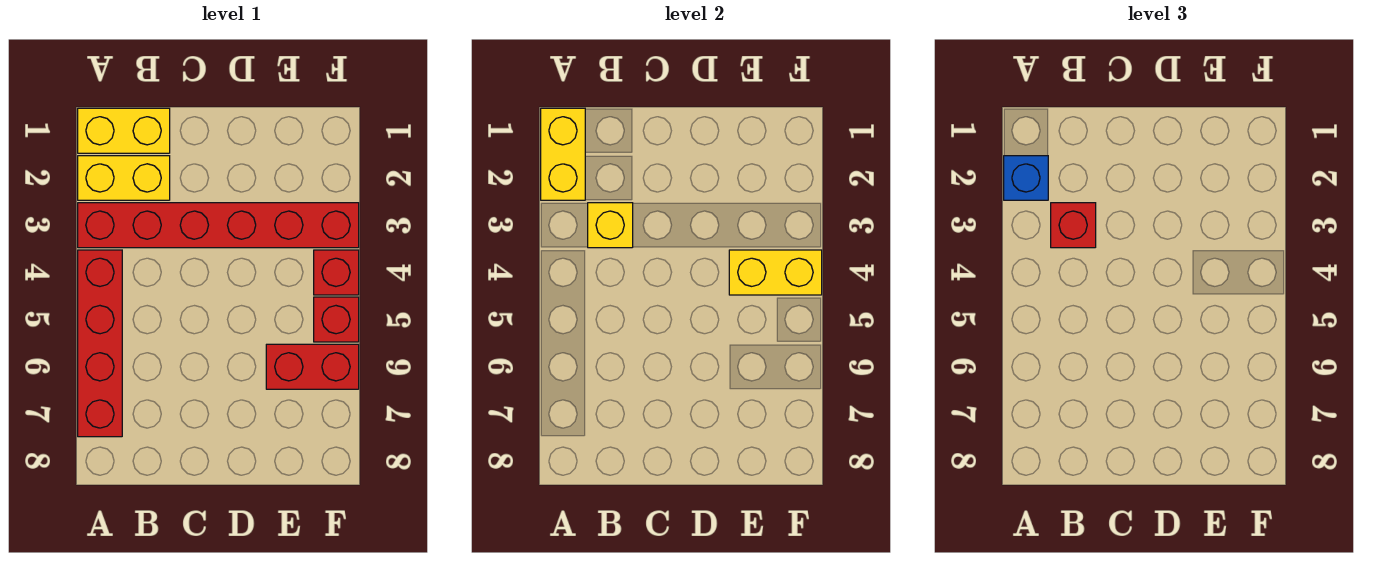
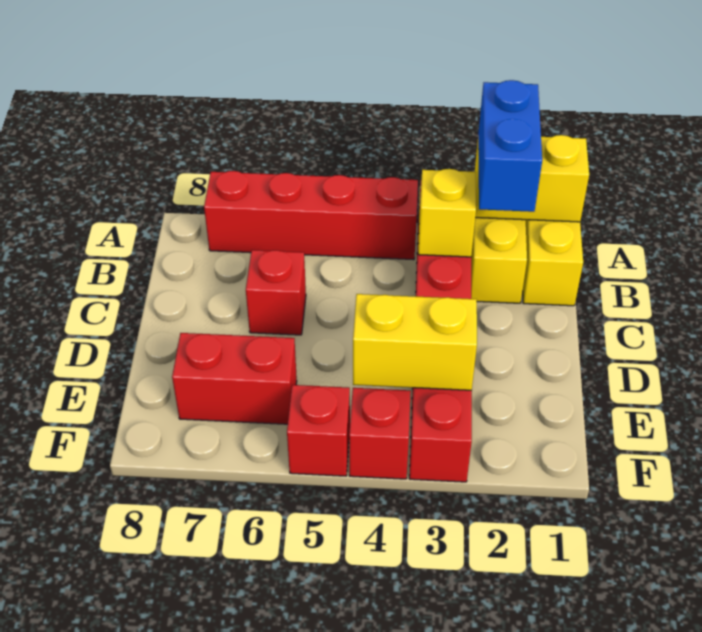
blue 1x1 brick [1004,156,1048,200] -> blue 1x2 brick [478,80,542,212]
red 1x1 brick [1051,203,1096,248] -> red 1x1 brick moved to [246,250,306,335]
yellow 1x2 brick [729,250,822,295] -> yellow 1x2 brick turned to [353,294,477,390]
red 1x2 brick [266,344,359,389] -> red 1x2 brick turned to [172,333,297,424]

